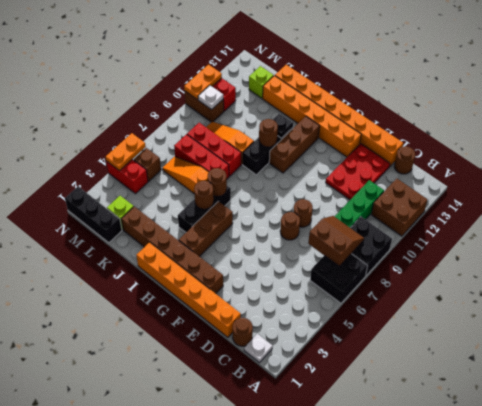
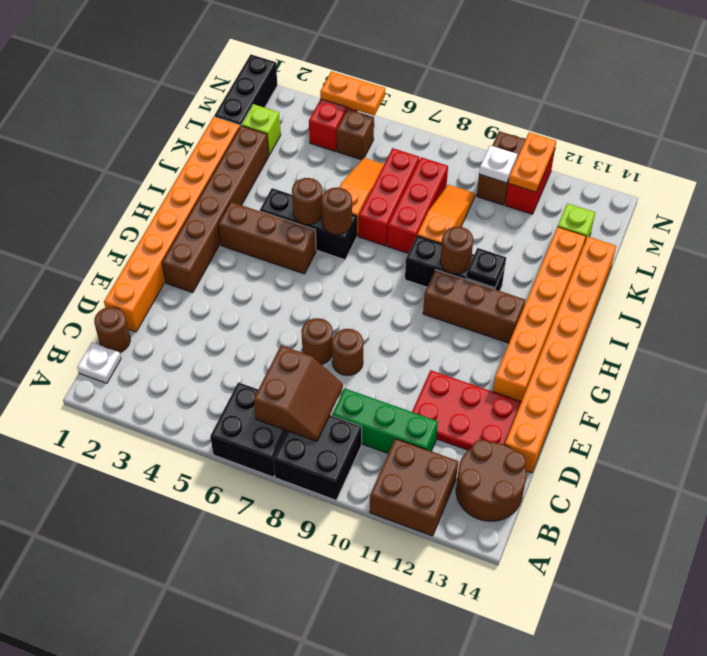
brown 1x1 round brick [394,146,415,174] -> brown 2x2 round brick [456,440,527,521]
orange 1x6 brick [136,242,241,337] -> orange 1x8 brick [104,117,240,332]
orange 1x2 plate [184,65,222,100] -> orange 1x2 plate turned to [508,132,556,192]

